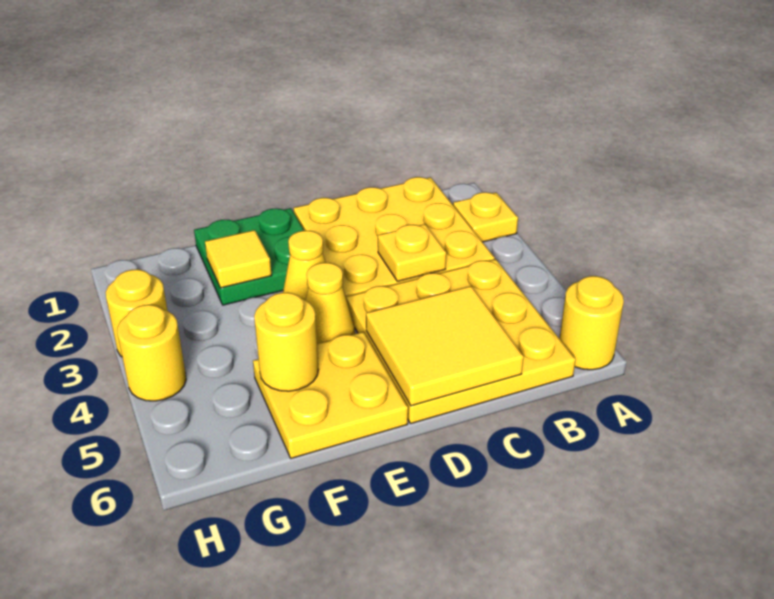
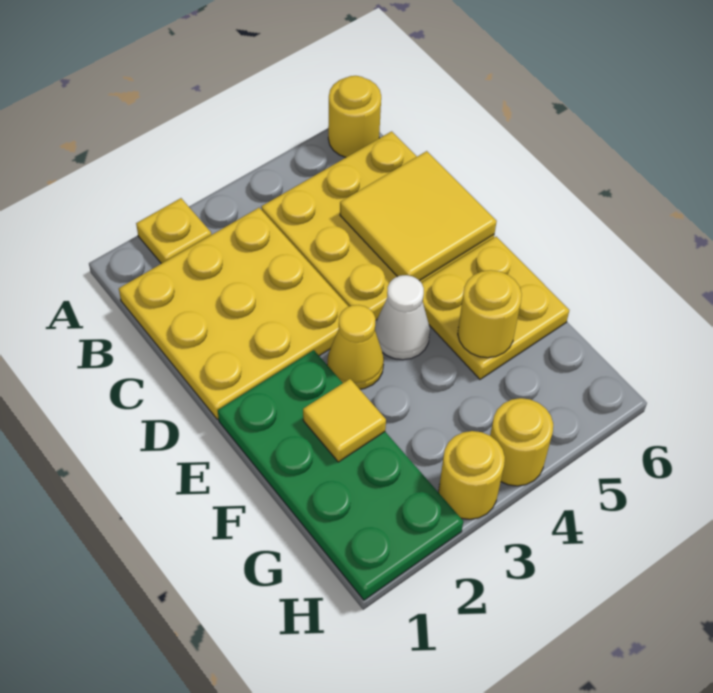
yellow 1x1 plate [378,224,446,281] -> none
green 2x2 plate [194,208,304,305] -> green 2x4 plate [218,350,463,600]
yellow 1x1 cone [306,263,355,344] -> white 1x1 cone [375,275,430,360]

